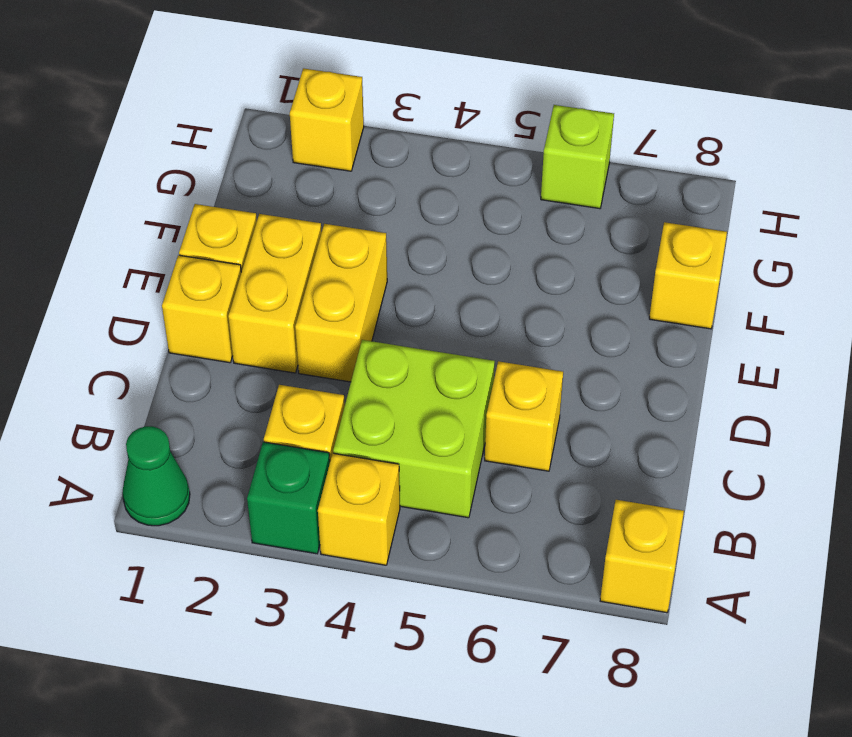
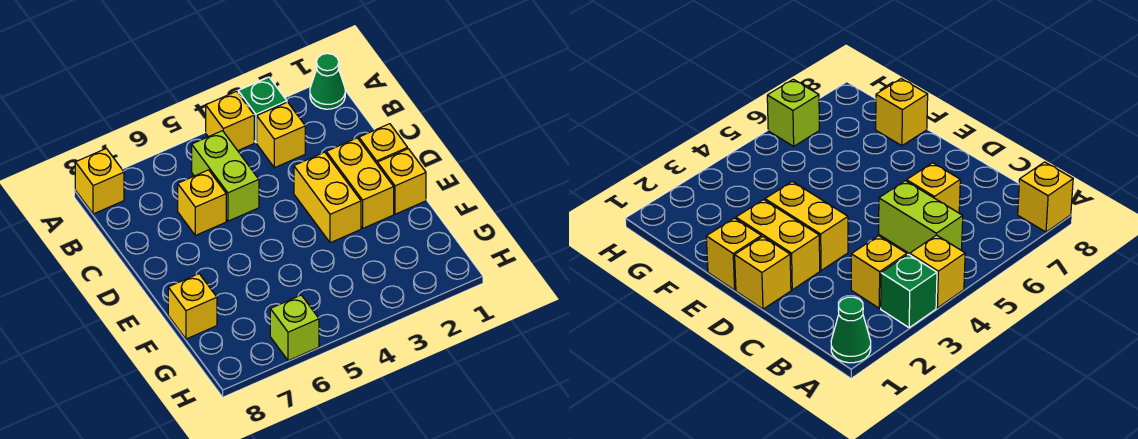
lime 2x2 brick [333,340,495,518] -> lime 1x2 brick [192,131,259,221]
yellow 1x1 brick [290,68,364,171] -> none

